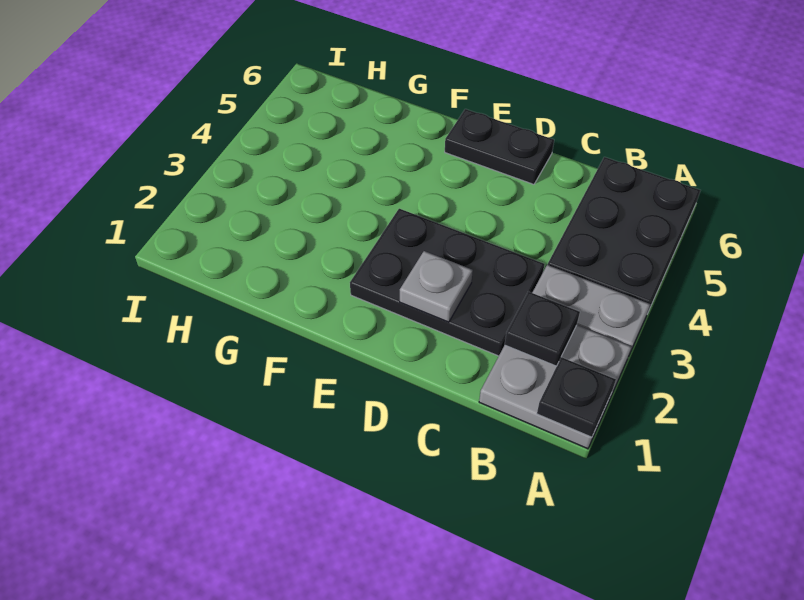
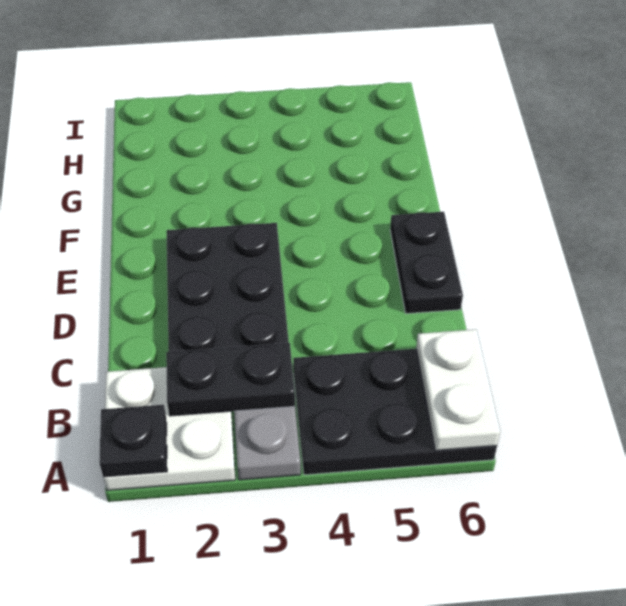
grey 2x2 plate [479,325,632,449] -> white 2x2 plate [103,367,235,491]
none -> white 1x2 plate [416,329,500,451]
black 1x1 plate [505,292,580,366] -> black 1x2 plate [166,343,295,416]
grey 1x1 plate [400,251,473,322] -> none

